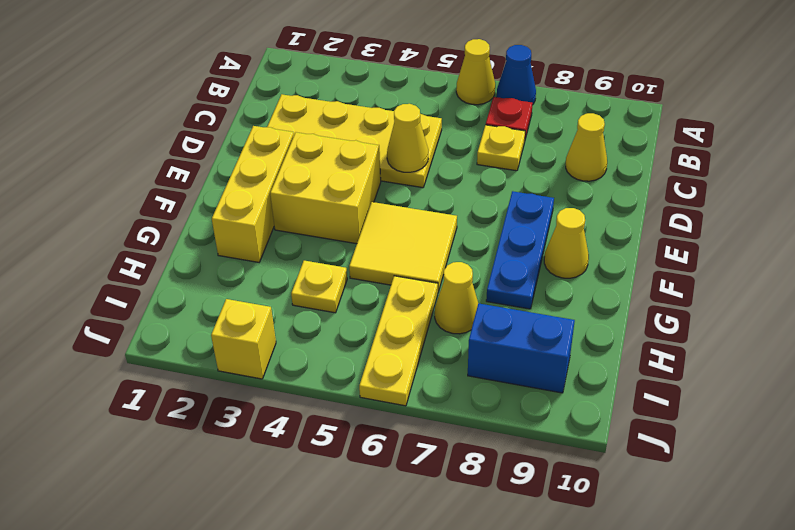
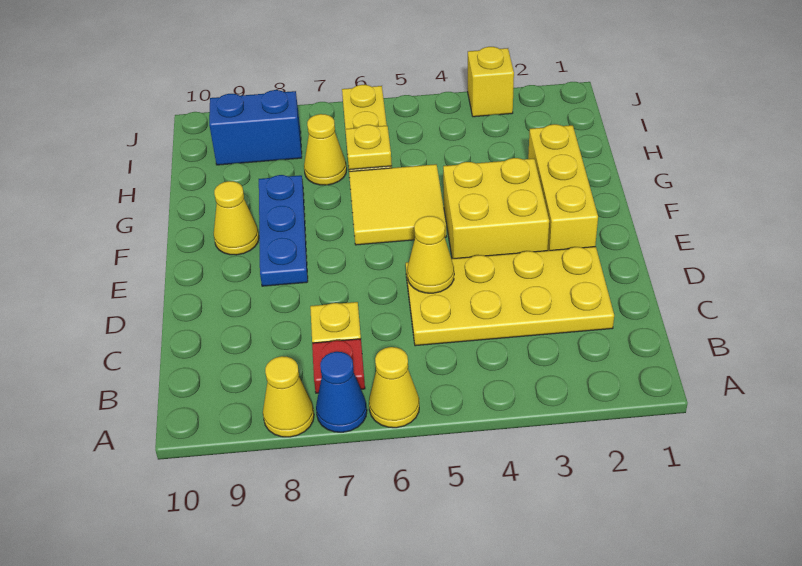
yellow 1x1 cone [566,113,607,181] -> yellow 1x1 cone moved to [263,356,314,437]
yellow 1x1 plate [291,261,347,313] -> yellow 1x1 plate moved to [345,125,392,170]

